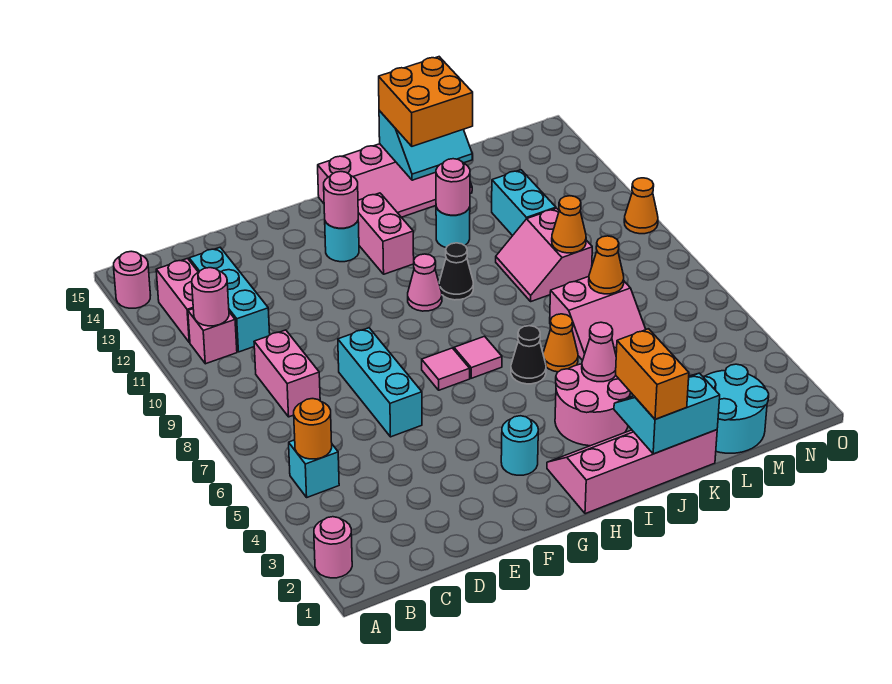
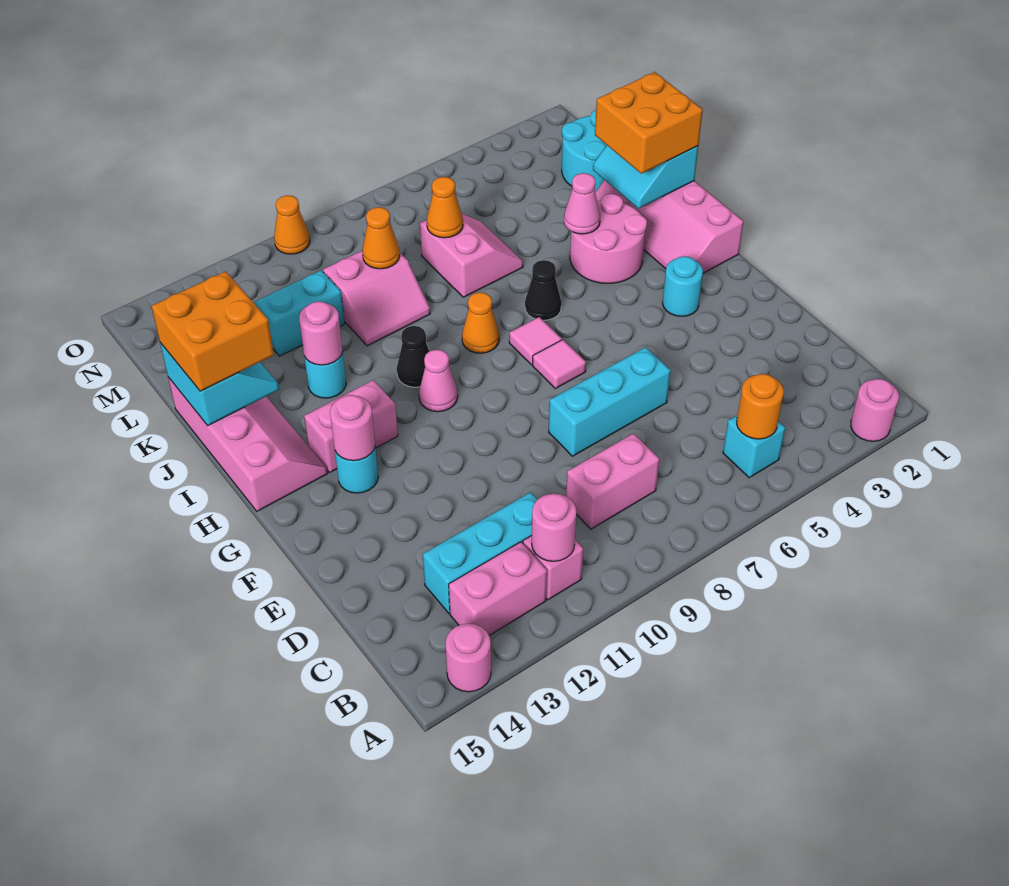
orange 1x2 brick [616,329,689,419] -> orange 2x2 brick [595,72,703,173]
orange 1x1 cone [543,314,578,372] -> orange 1x1 cone moved to [462,292,499,353]

